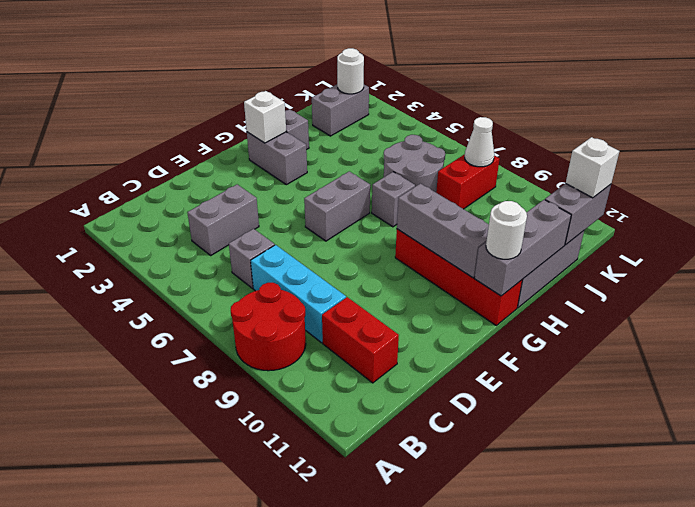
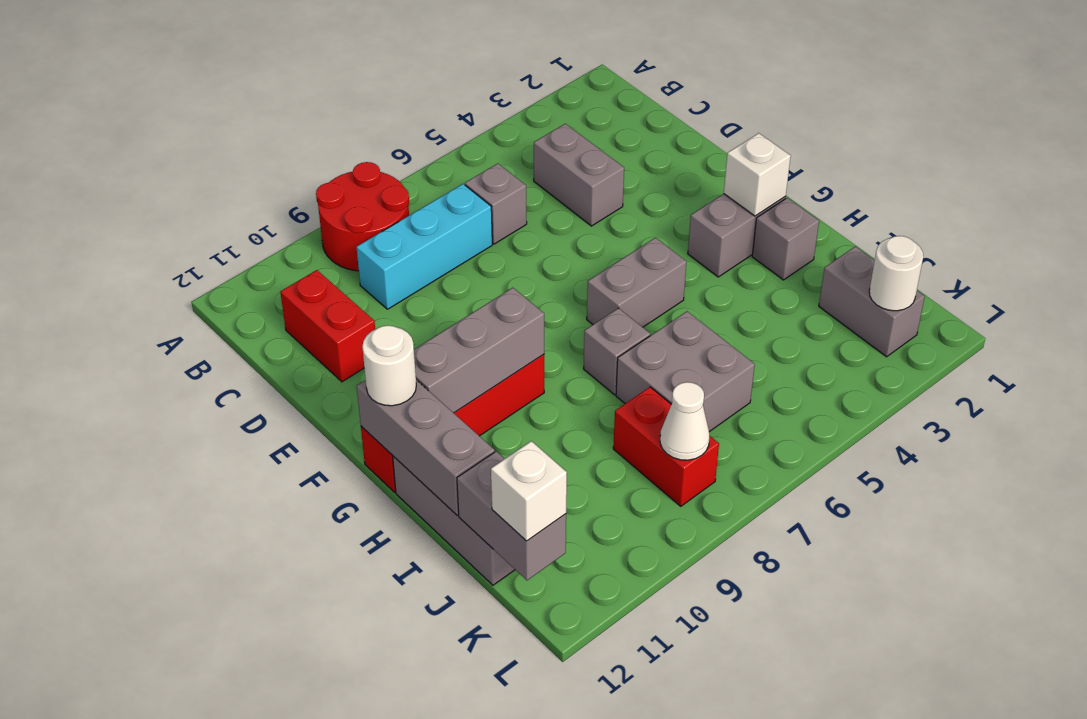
red 1x2 brick [322,297,399,383] -> red 1x2 brick turned to [280,270,375,382]
grey 1x2 brick [304,171,370,241] -> grey 1x2 brick turned to [587,238,686,327]
grey 2x2 round brick [384,135,445,192] -> grey 2x2 brick [616,311,755,432]

